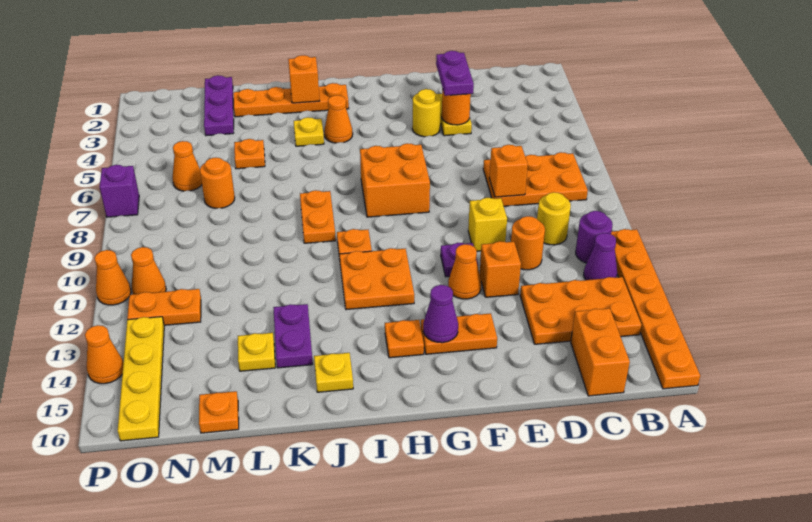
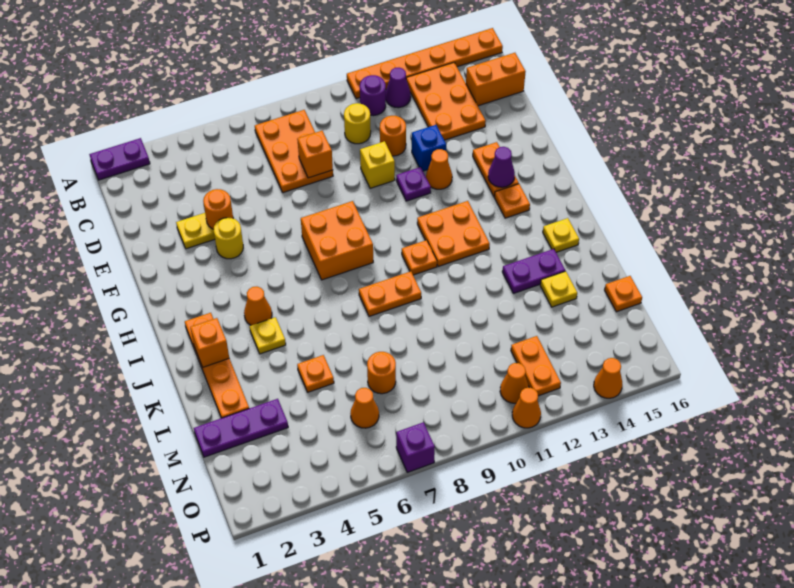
purple 1x2 plate [436,51,474,96] -> purple 1x2 plate moved to [89,138,150,180]
orange 1x1 brick [480,241,521,297] -> blue 1x1 brick [412,125,446,171]
yellow 1x4 plate [118,317,164,441] -> none

